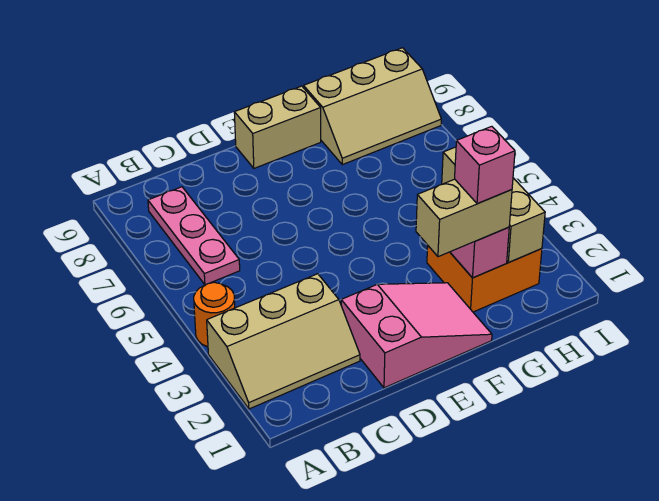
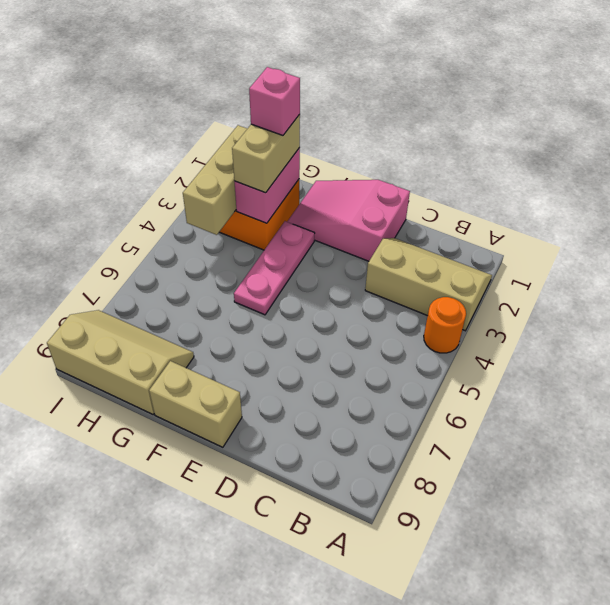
pink 1x3 plate [148,187,240,285] -> pink 1x3 plate moved to [234,221,315,315]
tan 1x2 brick [416,179,512,257] -> tan 1x2 brick turned to [232,114,300,193]

